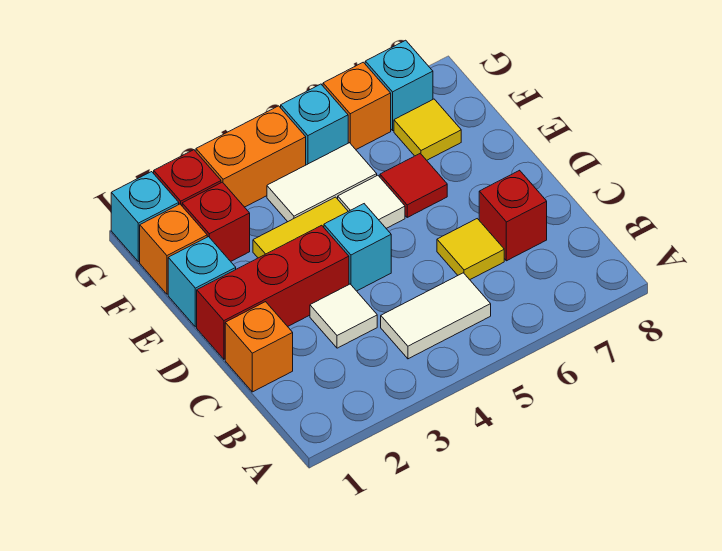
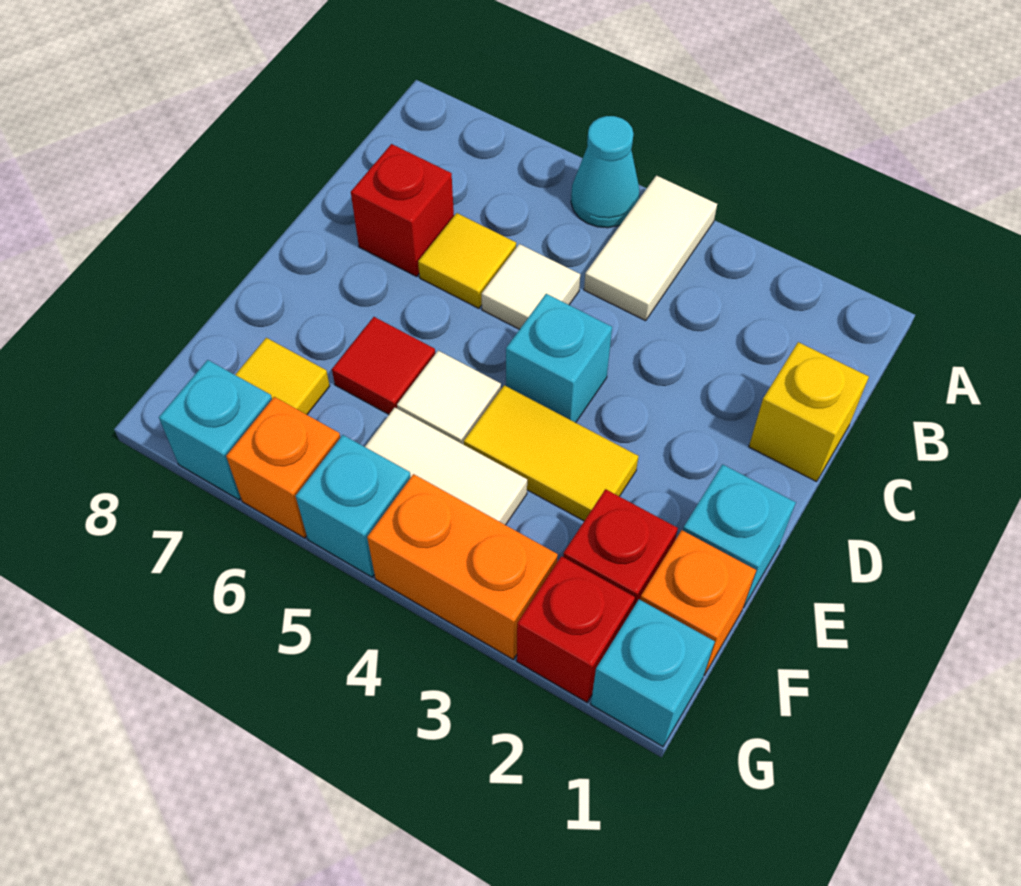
none -> cyan 1x1 cone [571,116,640,228]
white 1x2 tile [381,273,491,359] -> white 1x2 tile turned to [584,176,717,321]
orange 1x1 brick [225,302,293,392] -> yellow 1x1 brick [749,342,869,482]
white 1x1 tile [310,284,377,348] -> white 1x1 tile moved to [482,244,580,329]
red 1x3 brick [197,225,349,359] -> none

